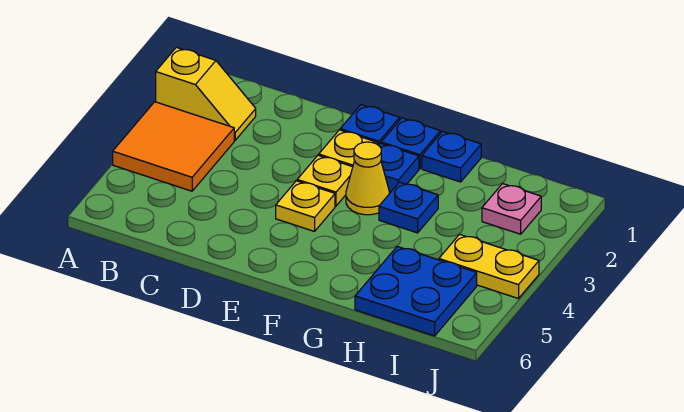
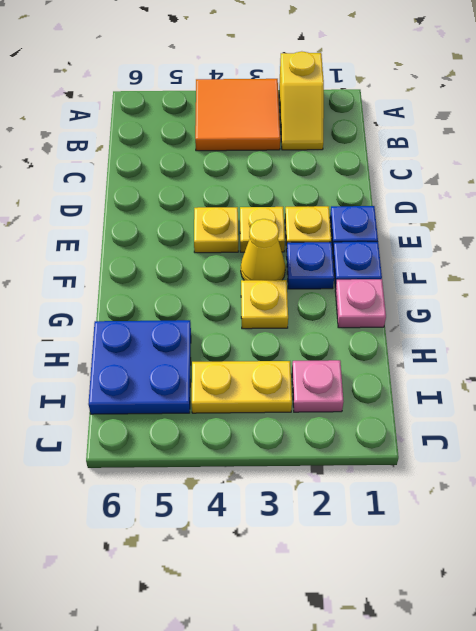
blue 1x1 plate [422,131,481,182] -> pink 1x1 plate [335,279,386,328]
blue 1x1 plate [379,182,438,233] -> yellow 1x1 plate [241,280,288,329]
yellow 1x2 plate [439,234,539,299] -> yellow 1x2 plate turned to [192,361,292,413]

